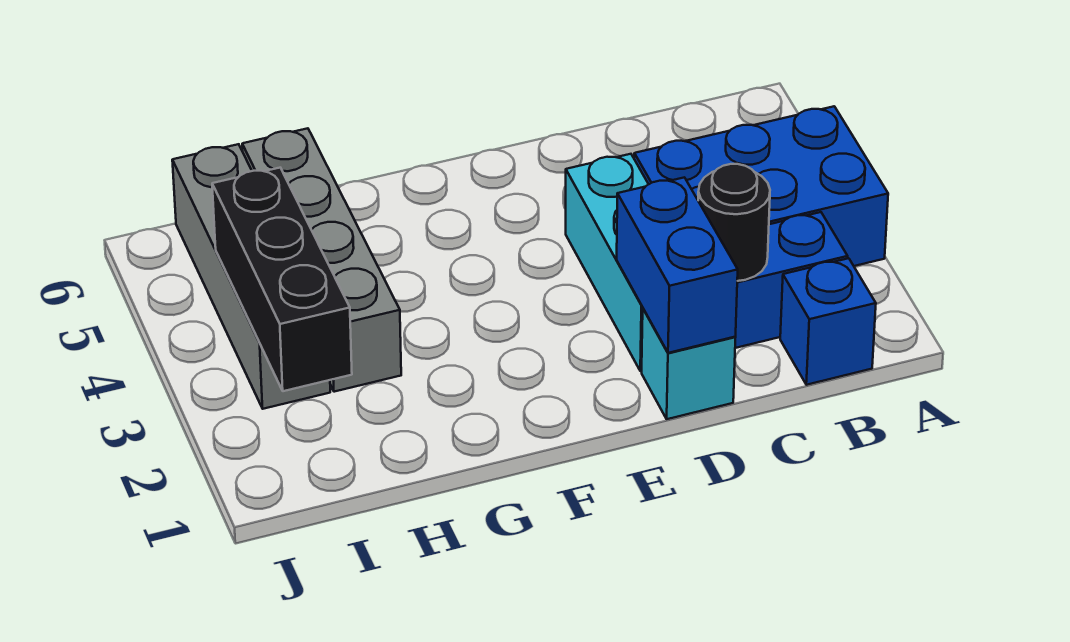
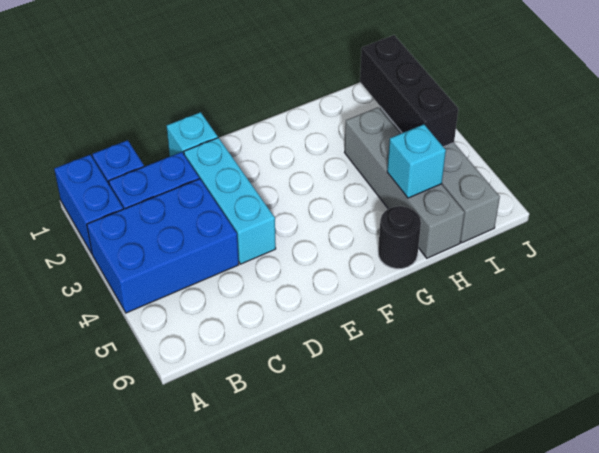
black 1x1 round brick [698,164,770,281] -> black 1x1 round brick moved to [378,206,421,269]
blue 1x2 brick [617,177,738,353] -> blue 1x2 brick moved to [54,155,123,254]
none -> cyan 1x1 brick [387,124,446,198]

